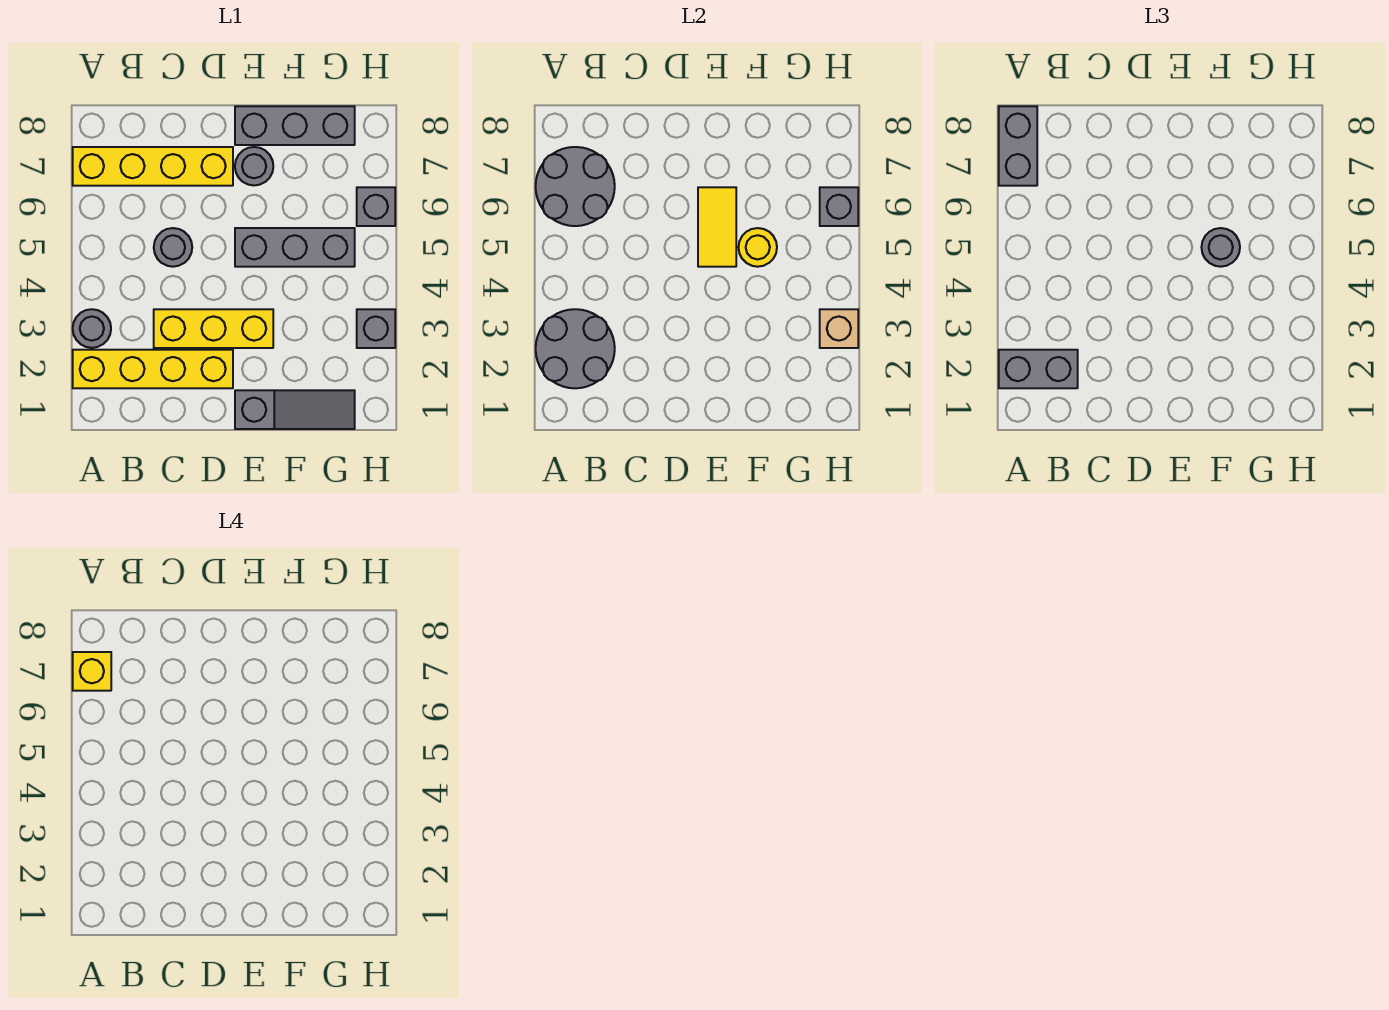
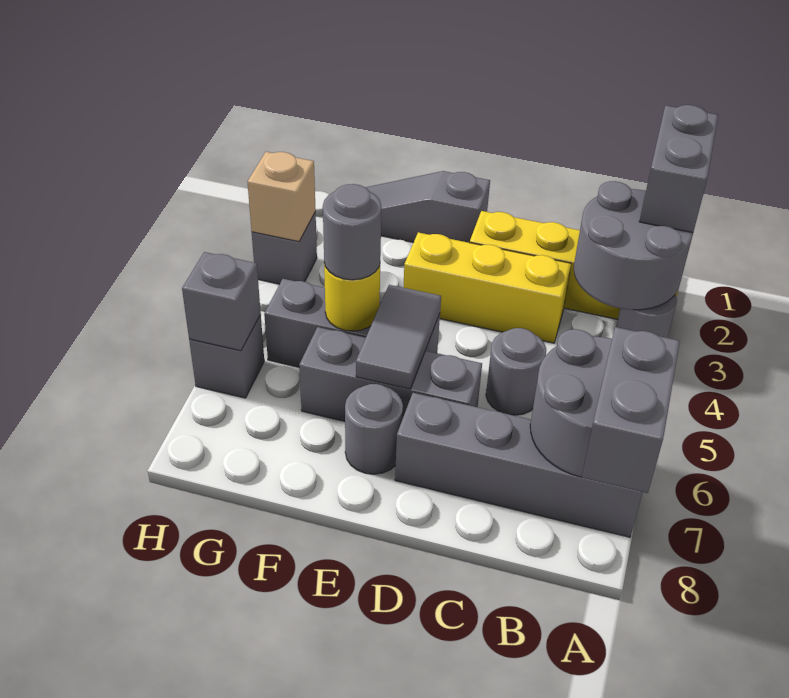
grey 1x2 brick [999,350,1078,388] -> grey 1x2 brick turned to [639,105,718,232]
yellow 1x4 brick [73,147,233,186] -> grey 1x4 brick [395,393,643,537]
yellow 1x1 brick [73,652,111,691] -> none
yellow 1x2 tile [698,187,736,267] -> grey 1x2 tile [356,285,441,389]
grey 1x3 brick [235,106,355,145] -> grey 1x3 brick moved to [299,327,482,421]

